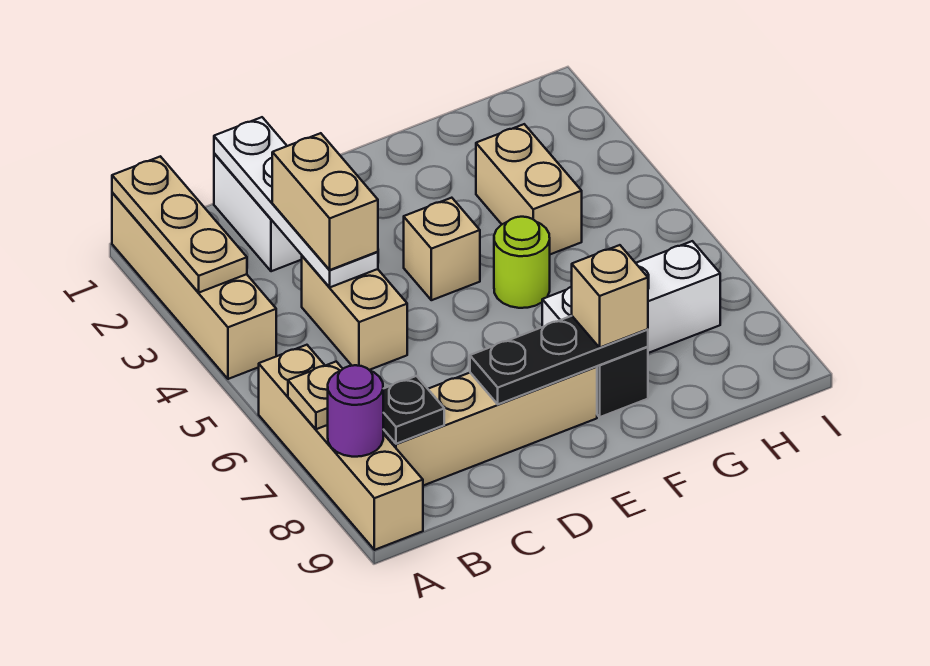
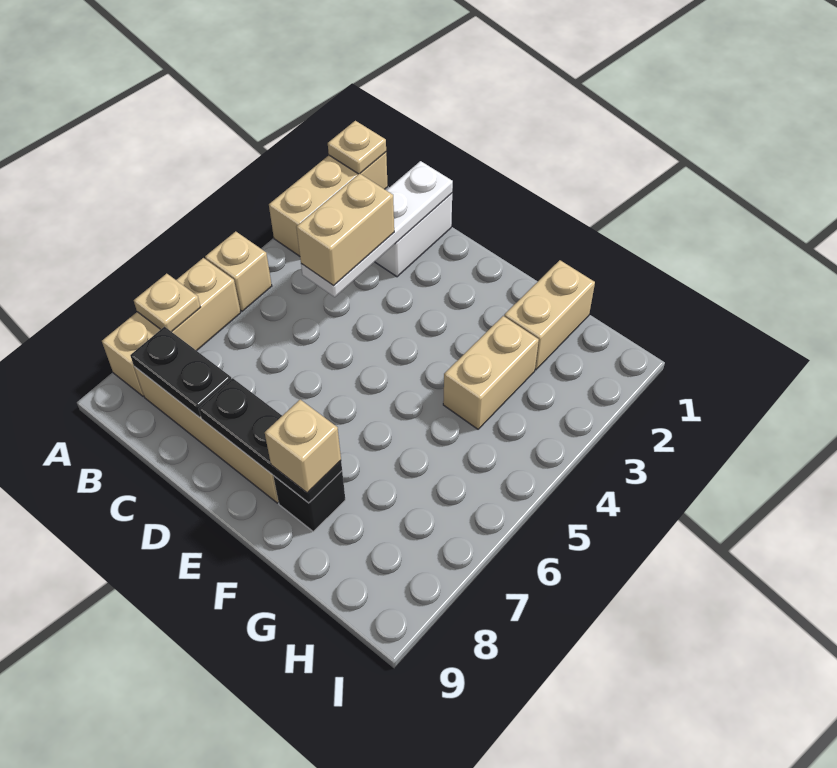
tan 1x4 brick [112,193,276,379] -> tan 1x3 brick [269,152,388,256]
tan 1x3 plate [112,156,247,292] -> tan 1x1 plate [328,121,386,174]
tan 1x4 brick [259,345,423,550] -> tan 1x3 brick [102,258,241,396]
purple 1x1 round brick [328,365,383,457] -> none
black 1x1 plate [383,376,444,444] -> black 1x2 plate [130,327,232,417]
tan 1x2 brick [302,256,407,370] -> tan 1x2 brick moved to [504,260,595,370]
tan 1x1 brick [404,198,480,300] -> tan 1x1 brick moved to [205,231,272,311]
lime 1x1 round brick [494,217,550,308] -> none
white 1x3 brick [542,241,720,353] -> none

